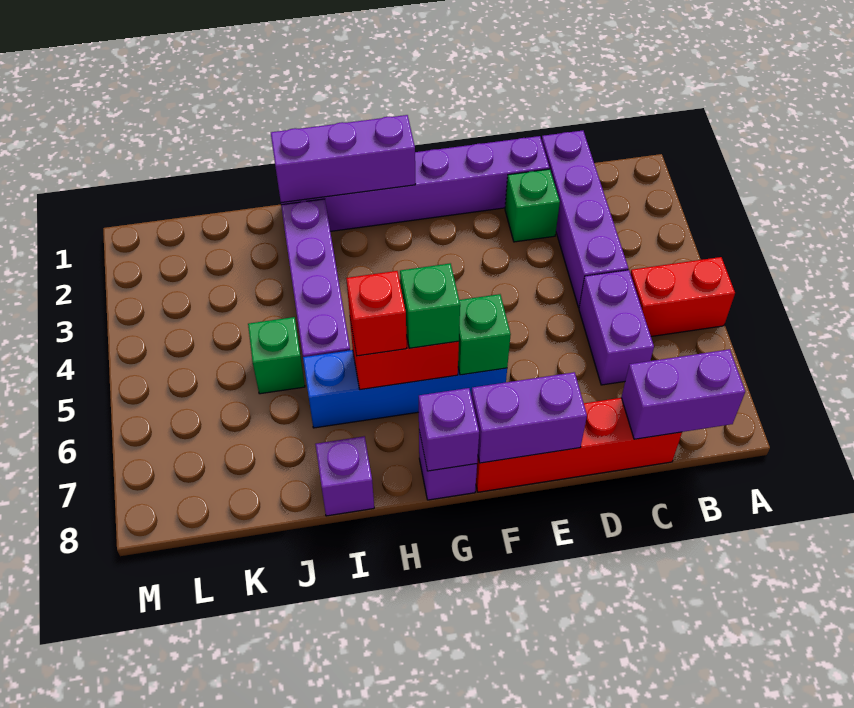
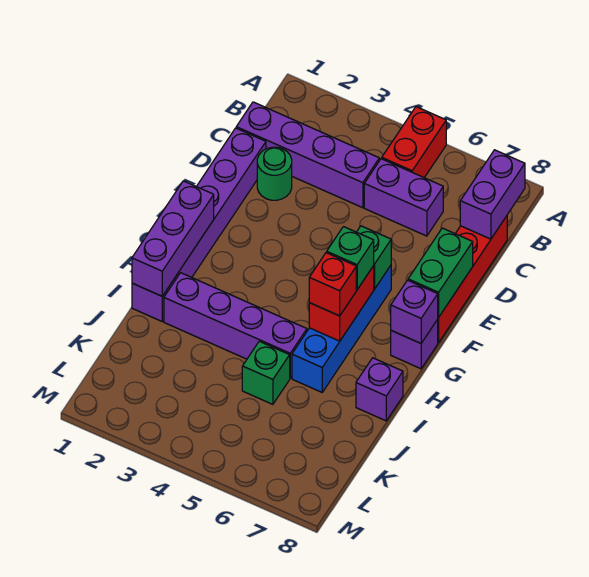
green 1x1 brick [505,169,560,242] -> green 1x1 round brick [257,147,292,200]
purple 1x2 brick [471,372,587,463] -> green 1x2 brick [408,228,473,317]

